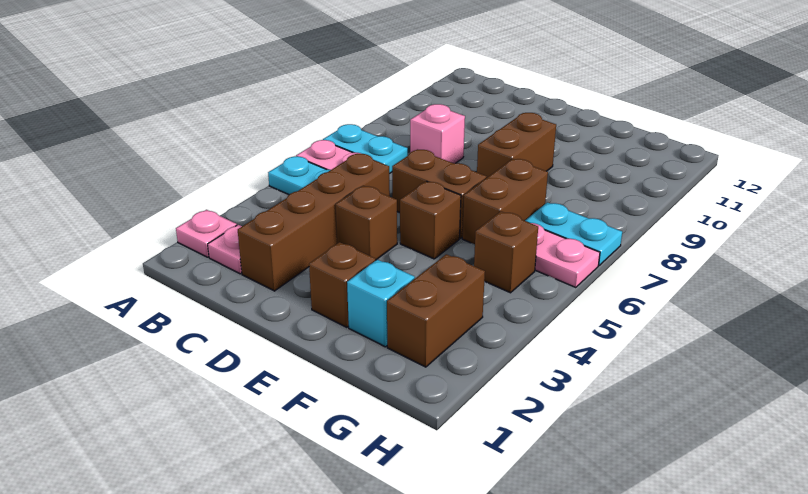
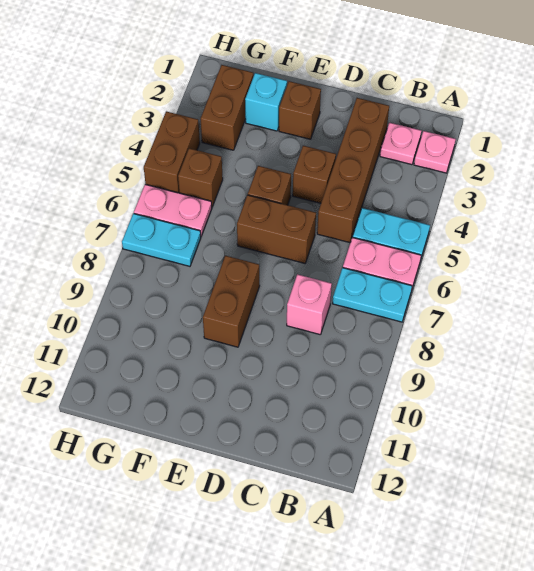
brown 1x2 brick [462,159,548,244] -> brown 1x2 brick moved to [144,111,200,193]

